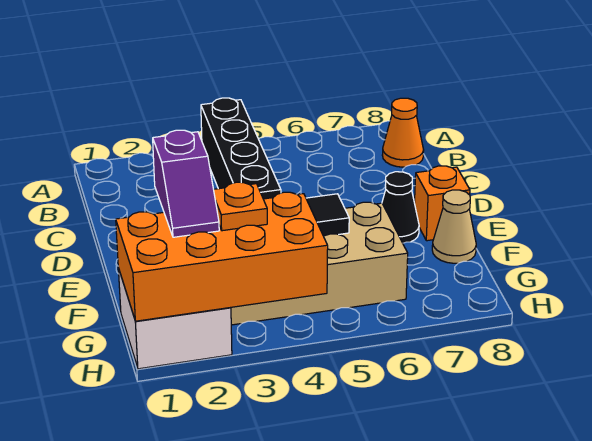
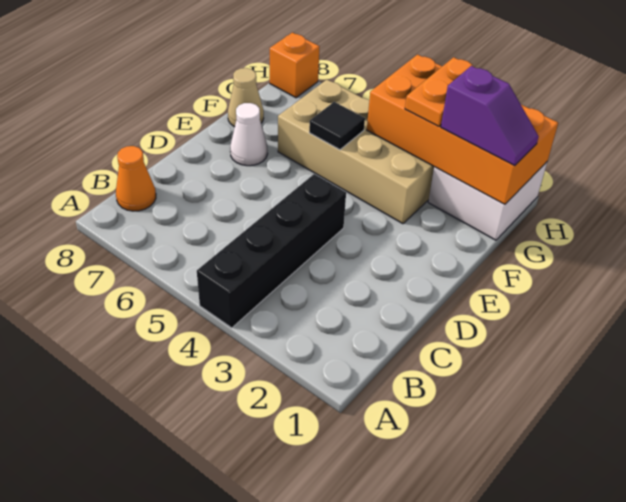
black 1x1 cone [382,172,419,243] -> white 1x1 cone [230,103,268,166]
orange 1x1 brick [415,166,470,241] -> orange 1x1 brick moved to [270,33,320,98]
purple 1x2 slope [153,130,219,237] -> purple 1x2 slope turned to [441,66,539,166]
orange 1x1 plate [214,182,267,231] -> orange 1x2 plate [405,57,473,127]

